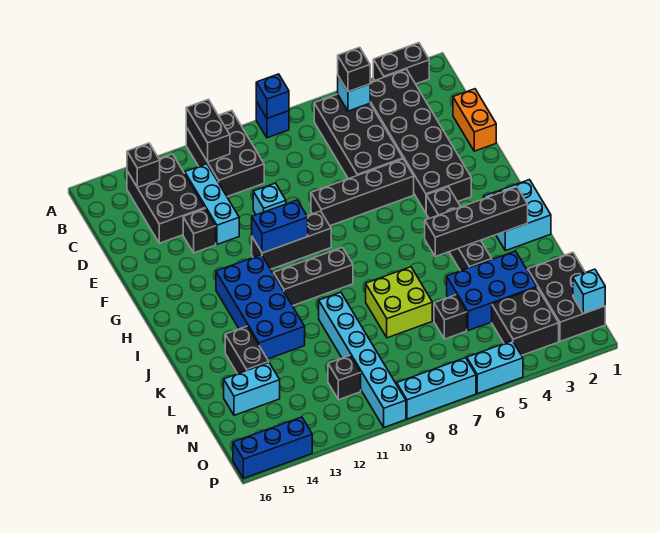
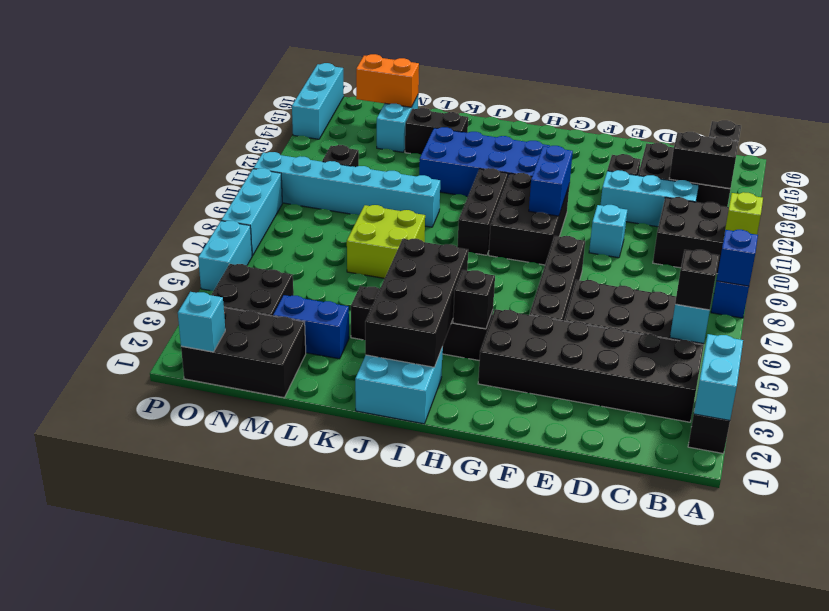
none -> cyan 1x2 brick [694,334,743,421]
none -> lime 1x1 brick [725,192,763,235]
black 1x2 brick [186,99,230,162] -> black 1x2 brick moved to [669,132,739,189]
orange 1x2 brick [453,89,496,151] -> orange 1x2 brick moved to [356,54,419,107]
black 1x3 brick [252,211,331,269] -> black 2x3 brick [489,173,570,265]
black 1x4 brick [425,187,528,257] -> black 2x4 brick [365,239,468,367]
blue 2x3 brick [447,251,537,331] -> blue 1x2 brick [273,295,349,359]
black 1x1 brick [434,295,467,339] -> black 1x1 brick moved to [453,270,495,329]
blue 1x3 brick [233,417,312,478] -> cyan 1x3 brick [292,63,344,139]

